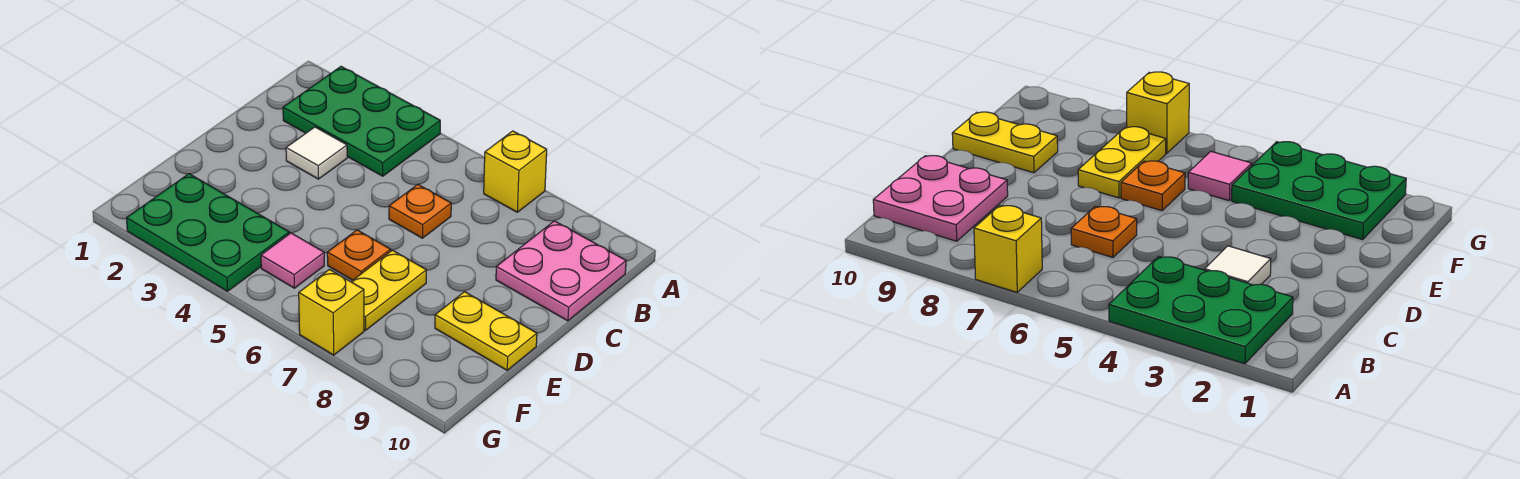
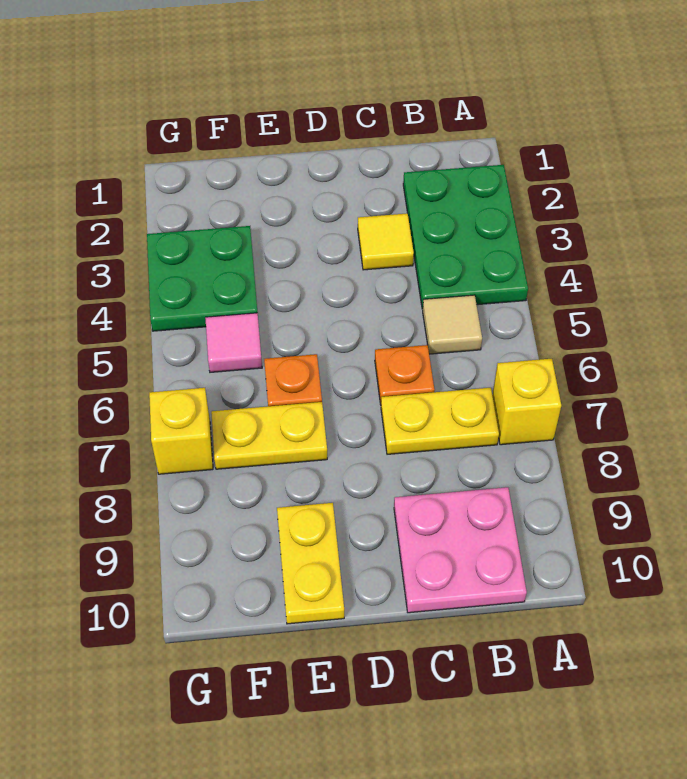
none -> tan 1x1 tile [423,295,482,354]
none -> yellow 1x2 plate [381,388,499,454]
white 1x1 tile [286,127,347,179] -> yellow 1x1 tile [358,213,414,270]
green 2x3 plate [127,174,289,291] -> green 2x2 plate [147,226,258,331]

